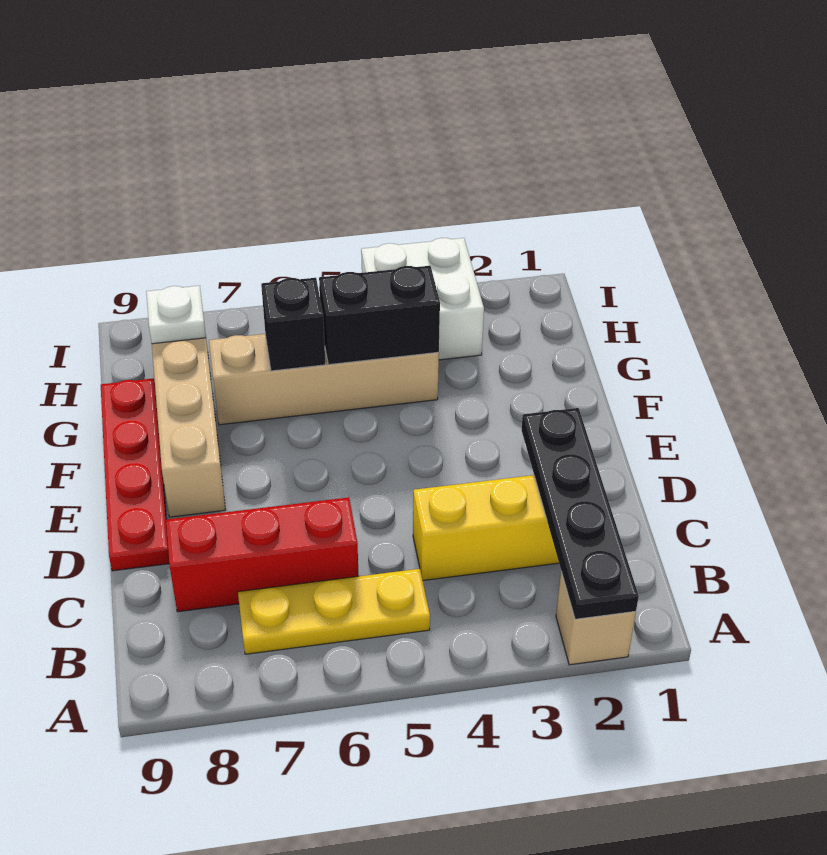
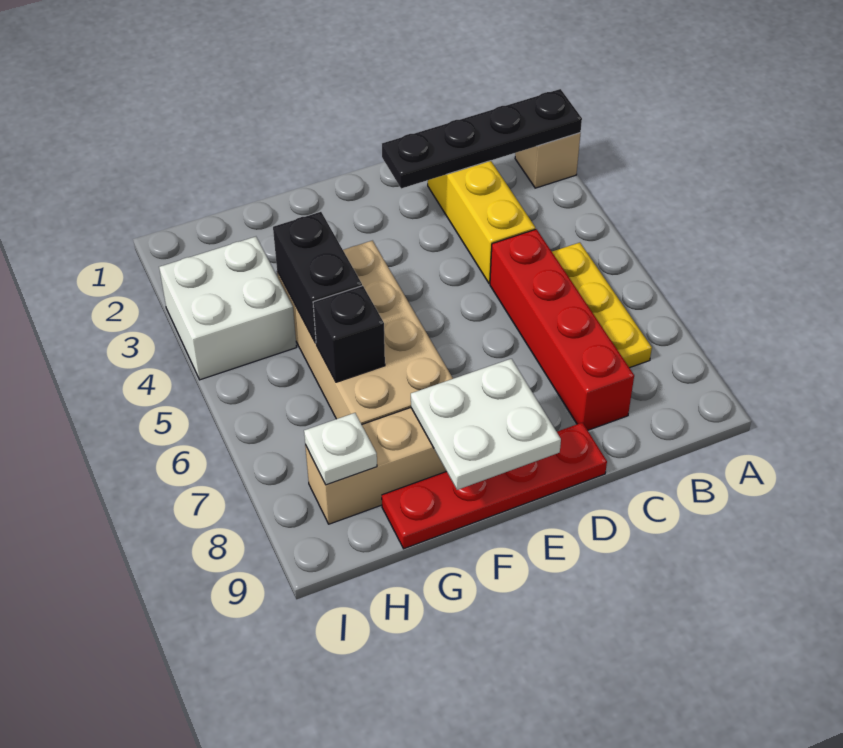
red 1x3 brick [166,497,359,612] -> red 1x4 brick [490,229,634,430]
none -> white 2x2 plate [411,359,561,490]
tan 1x4 brick [209,334,439,425] -> tan 2x4 brick [277,241,453,424]

